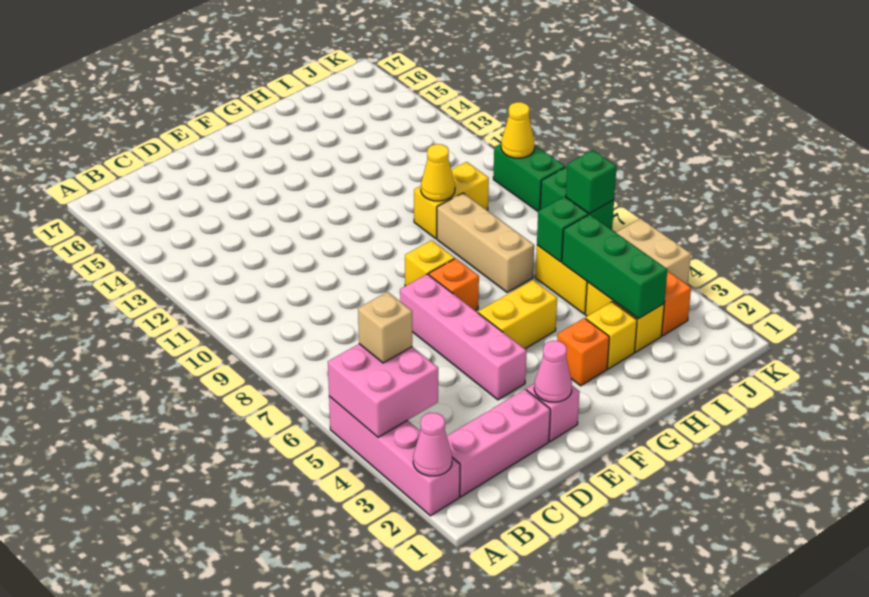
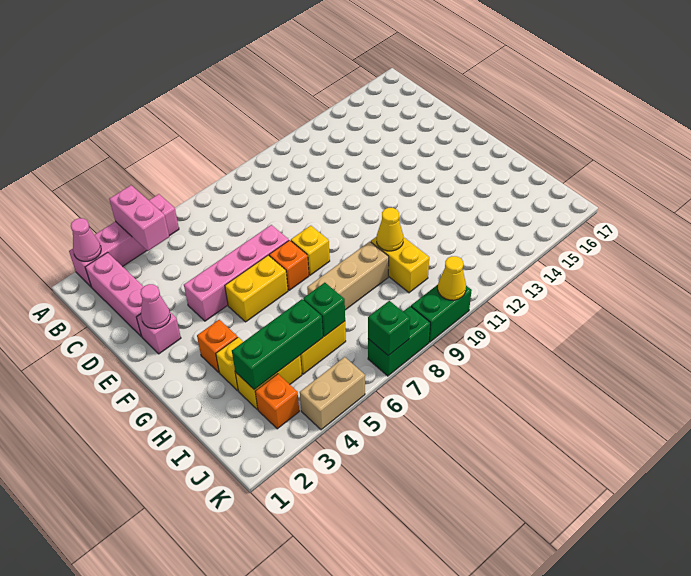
pink 2x2 brick [328,344,438,437] -> pink 1x2 brick [109,185,169,251]
tan 1x1 brick [358,292,412,363] -> none
yellow 1x2 brick [478,280,557,349] -> yellow 1x2 brick turned to [225,255,288,322]

